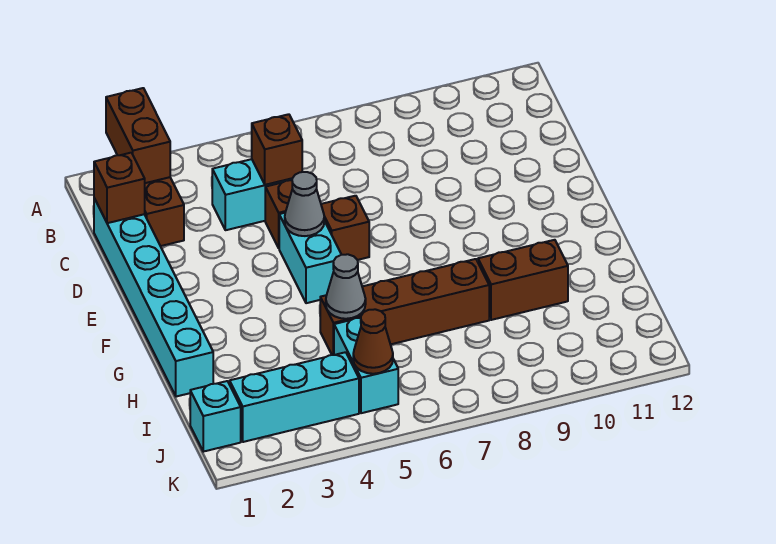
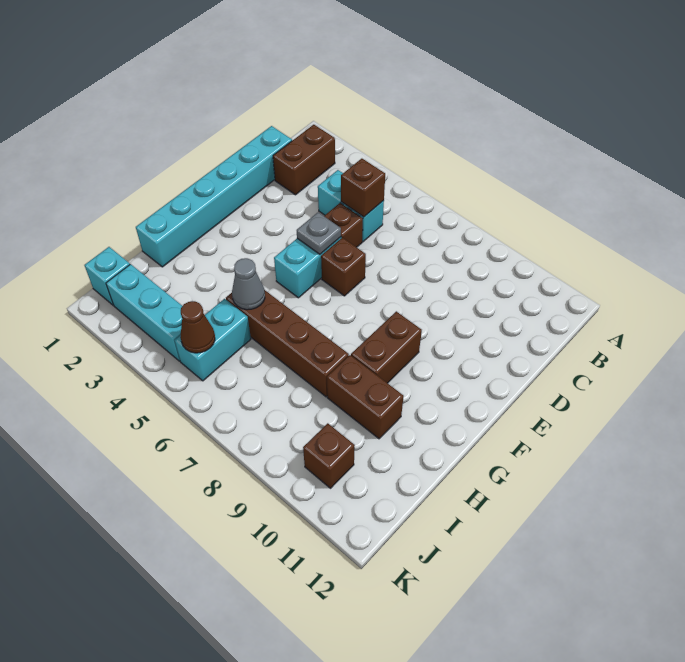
brown 1x2 brick [106,88,170,183] -> brown 1x2 brick moved to [351,311,422,383]
brown 1x1 brick [94,153,145,223] -> brown 1x1 brick moved to [303,423,355,488]
grey 1x1 cone [285,172,324,236] -> grey 1x1 plate [297,212,341,254]

